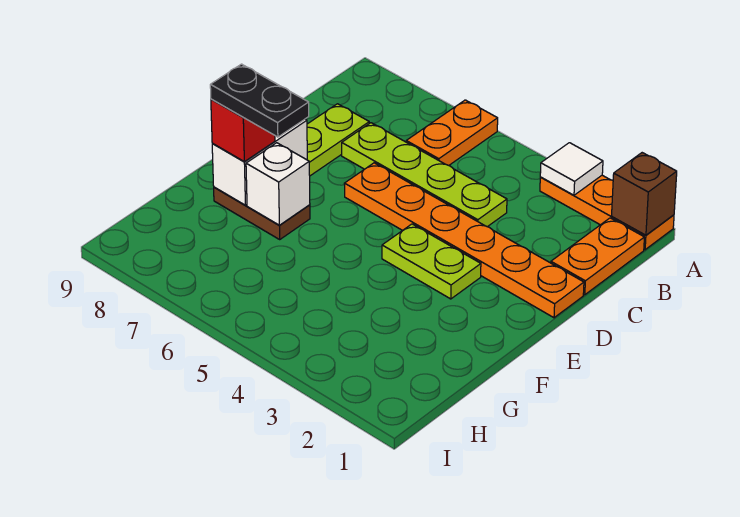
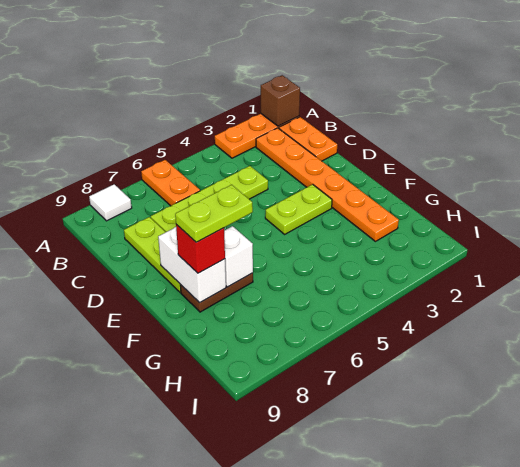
white 1x1 tile [540,143,603,195] -> white 1x1 tile moved to [89,184,132,221]
orange 1x6 plate [344,163,584,318] -> orange 1x6 plate turned to [256,128,399,241]
black 1x2 plate [210,64,309,137] -> lime 1x2 plate [175,185,253,242]

